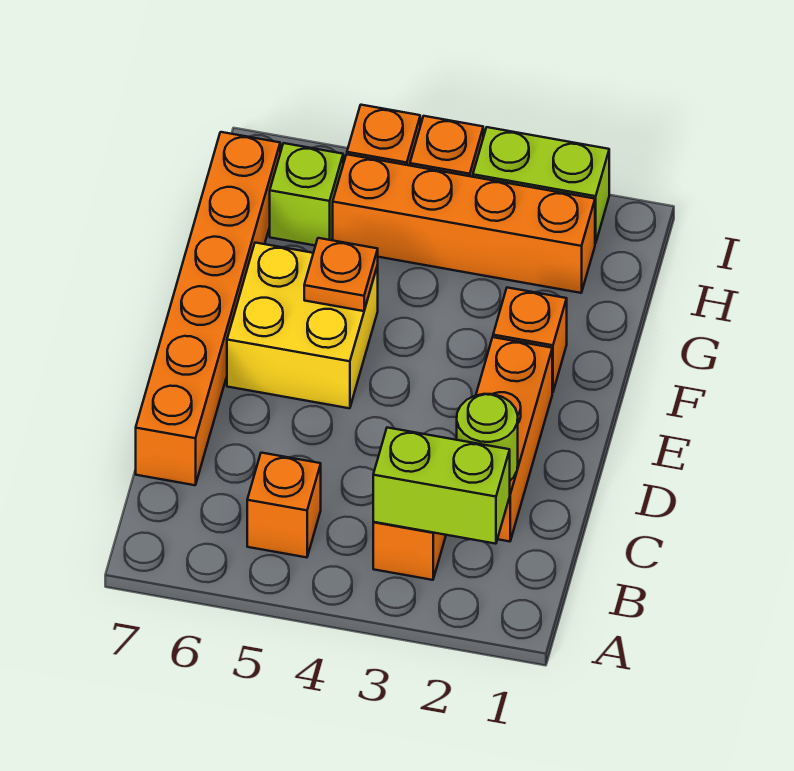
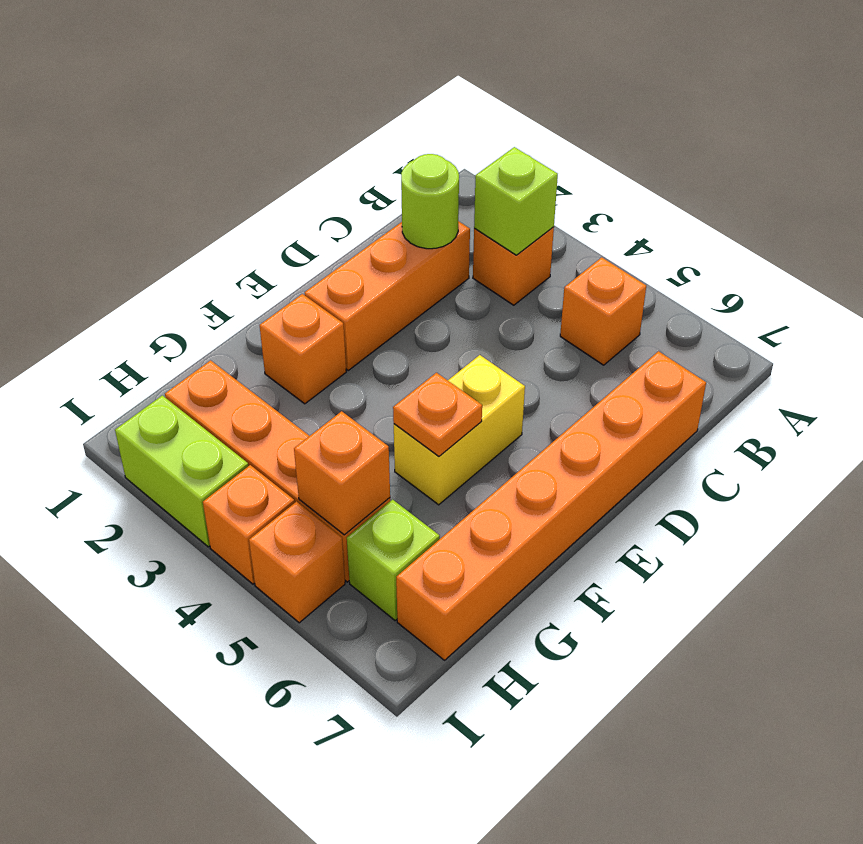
lime 1x2 brick [373,428,510,544] -> lime 1x1 brick [474,147,558,255]
yellow 2x2 brick [227,243,378,408] -> yellow 1x2 brick [394,355,525,505]
none -> orange 1x1 brick [294,411,390,535]

